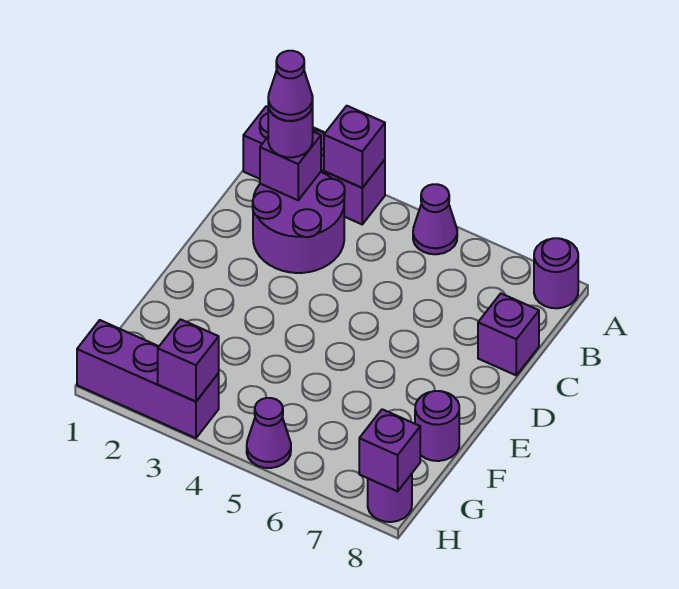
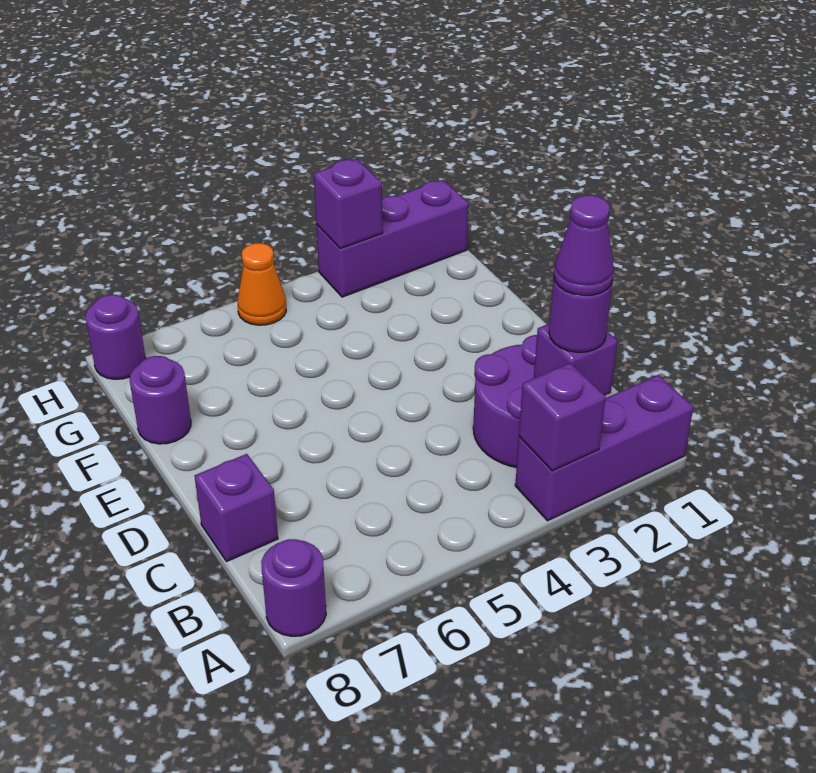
purple 1x1 cone [413,184,457,254] -> none
purple 1x1 cone [247,398,291,468] -> orange 1x1 cone [238,243,286,325]
purple 1x1 brick [359,409,420,491] -> none

